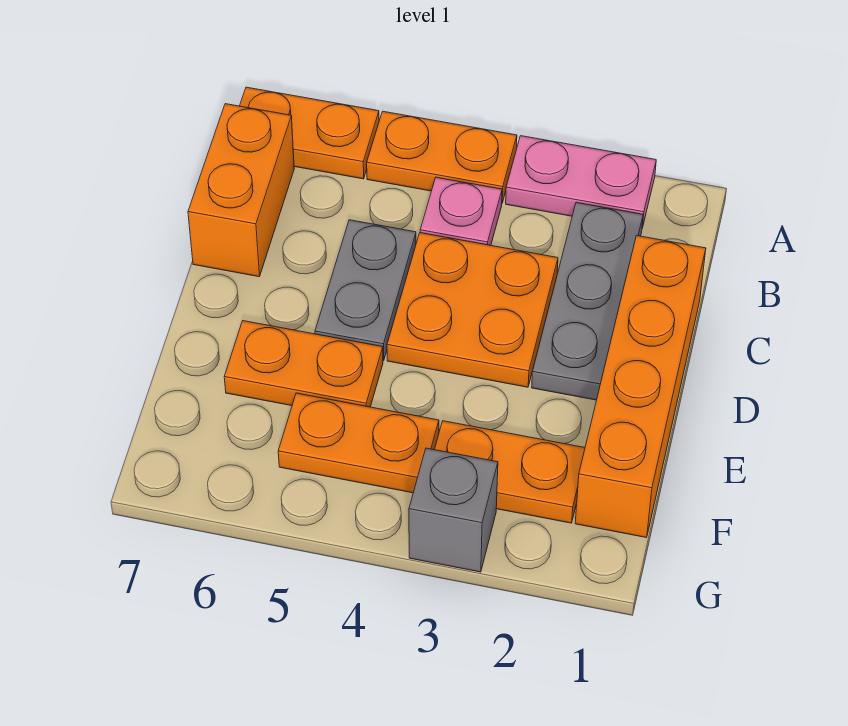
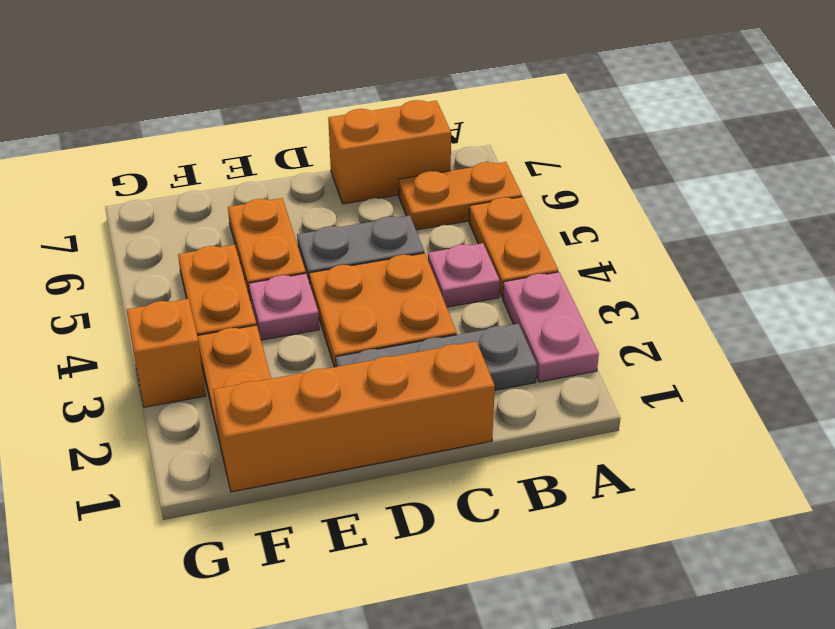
orange 1x2 plate [240,87,379,179] -> orange 1x2 plate turned to [399,162,522,230]
none -> pink 1x1 plate [249,273,319,340]
grey 1x1 brick [409,448,498,572] -> orange 1x1 brick [127,299,206,407]

